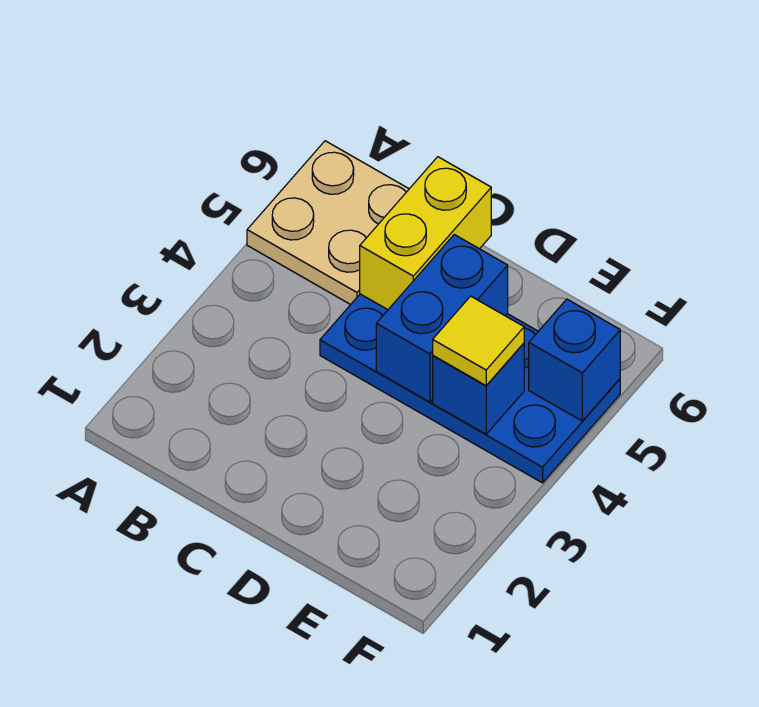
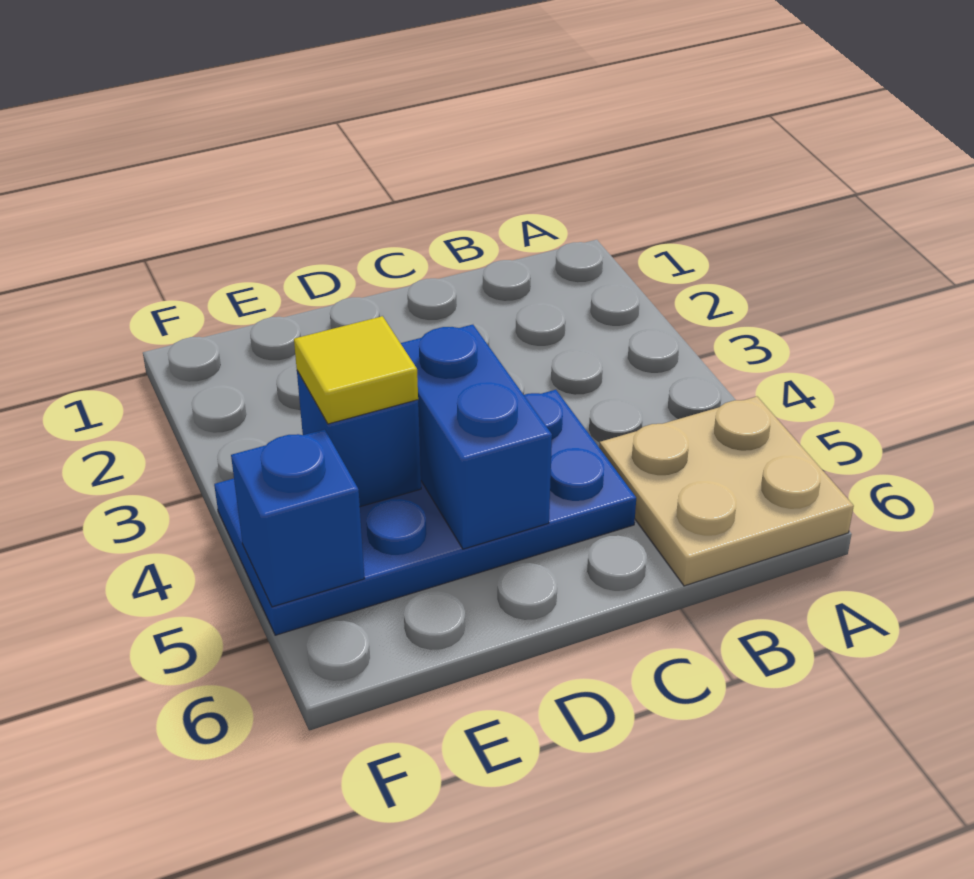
yellow 1x2 brick [360,157,491,310] -> none

